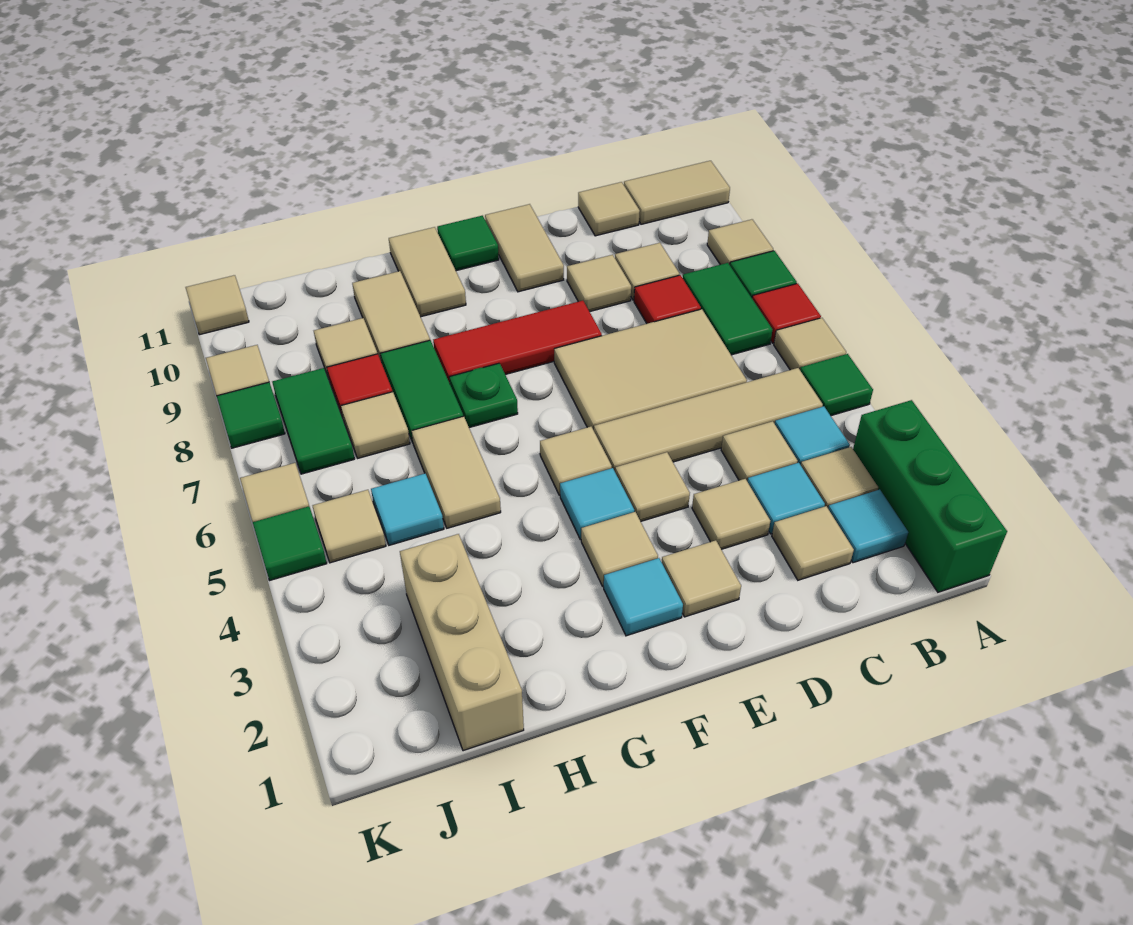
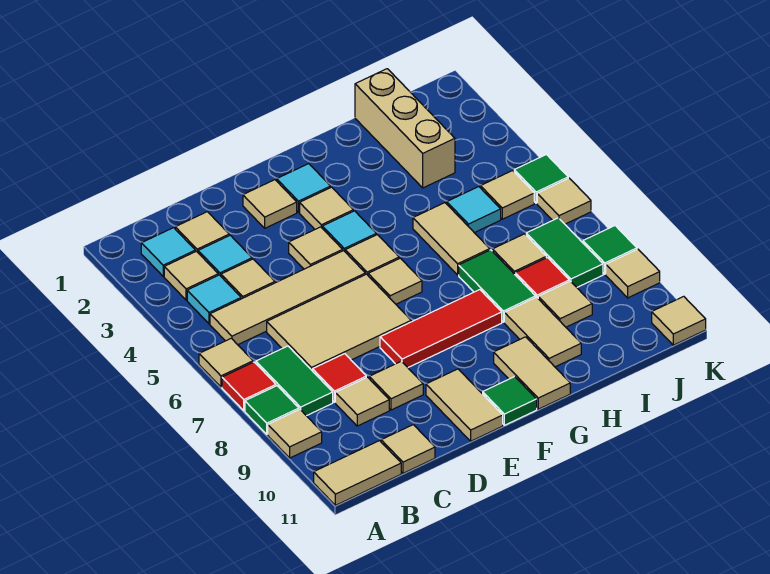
green 1x3 brick [853,400,1007,592] -> none
green 1x1 tile [800,354,873,416] -> none
tan 1x1 tile [692,479,770,549] -> tan 1x1 tile moved to [368,258,422,304]
green 1x1 plate [450,363,518,428] -> none

